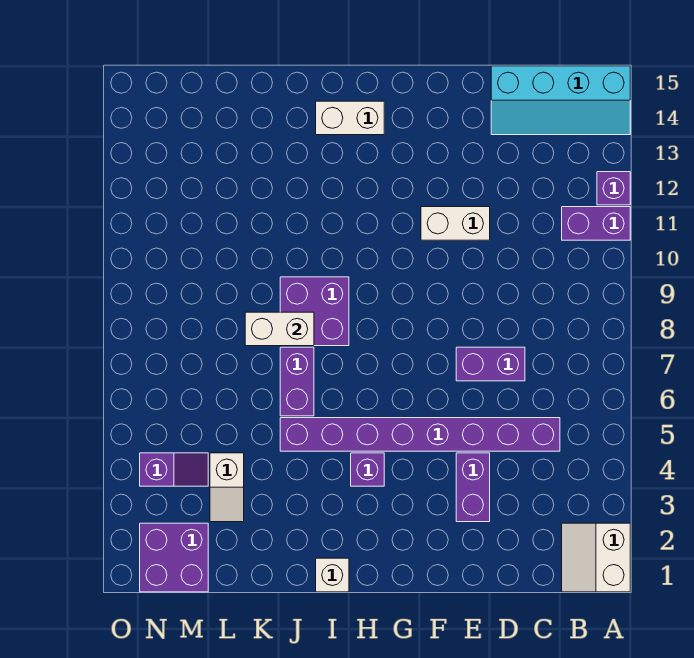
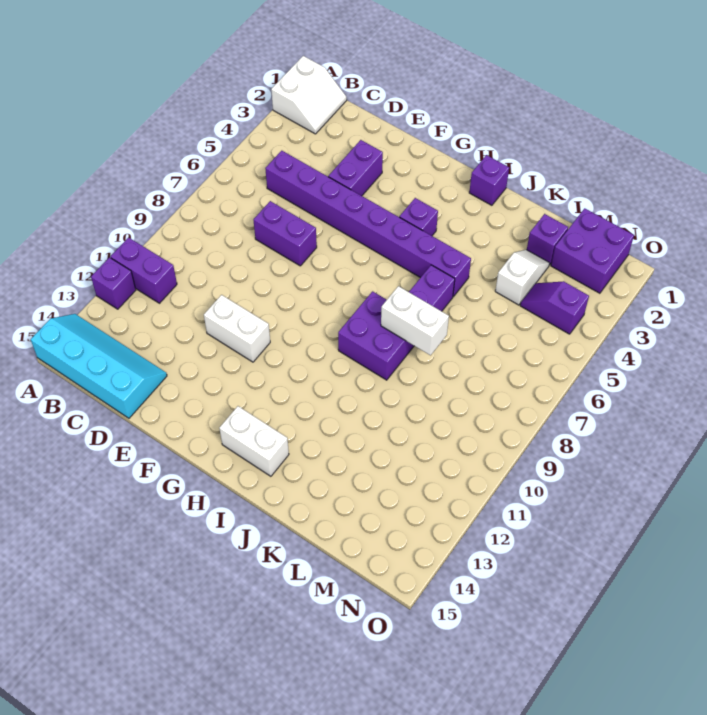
white 1x1 brick [316,558,349,592] -> purple 1x1 brick [469,155,509,205]
none -> purple 1x1 brick [527,214,568,265]

